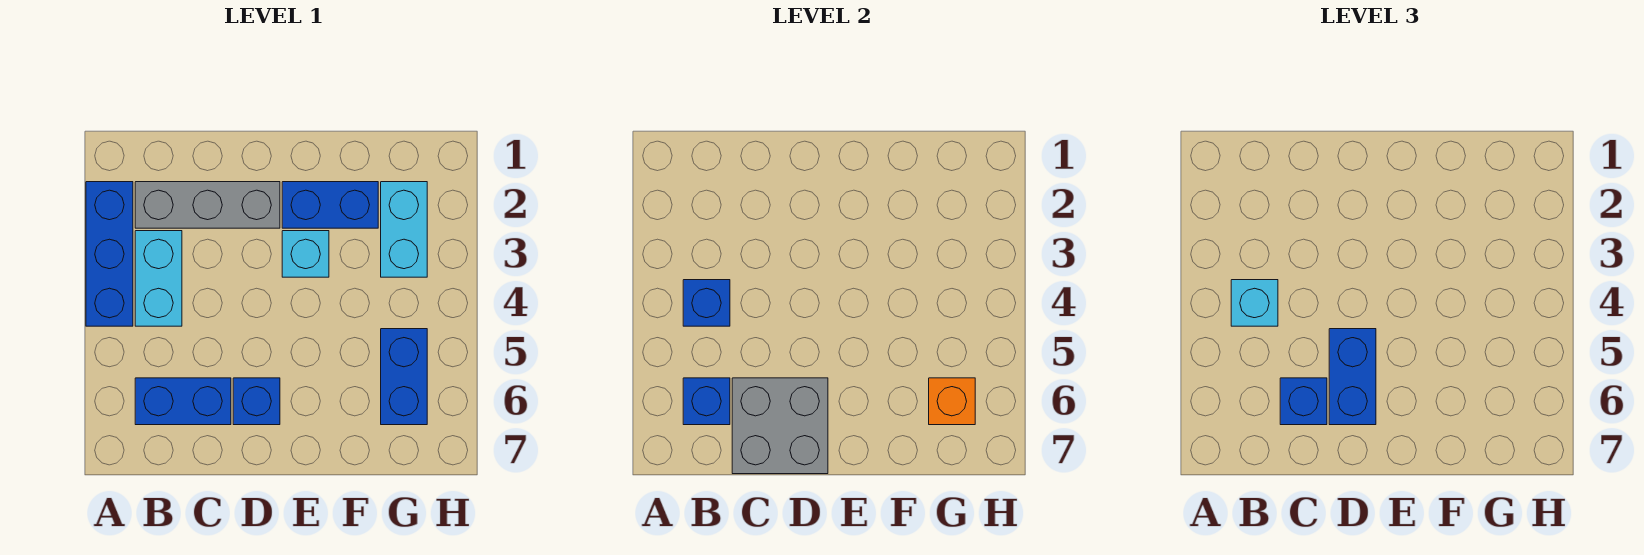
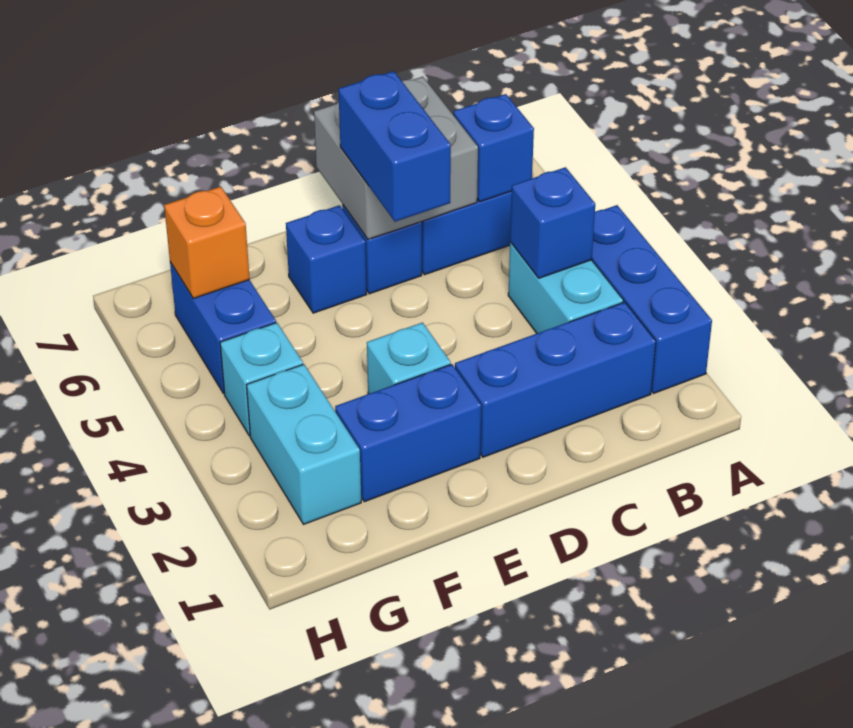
grey 1x3 brick [135,182,280,228] -> blue 1x3 brick [455,302,656,457]
cyan 1x1 brick [1231,280,1278,326] -> cyan 1x1 brick moved to [220,323,303,436]
blue 1x1 brick [1280,378,1327,425] -> blue 1x1 brick moved to [286,205,367,313]

